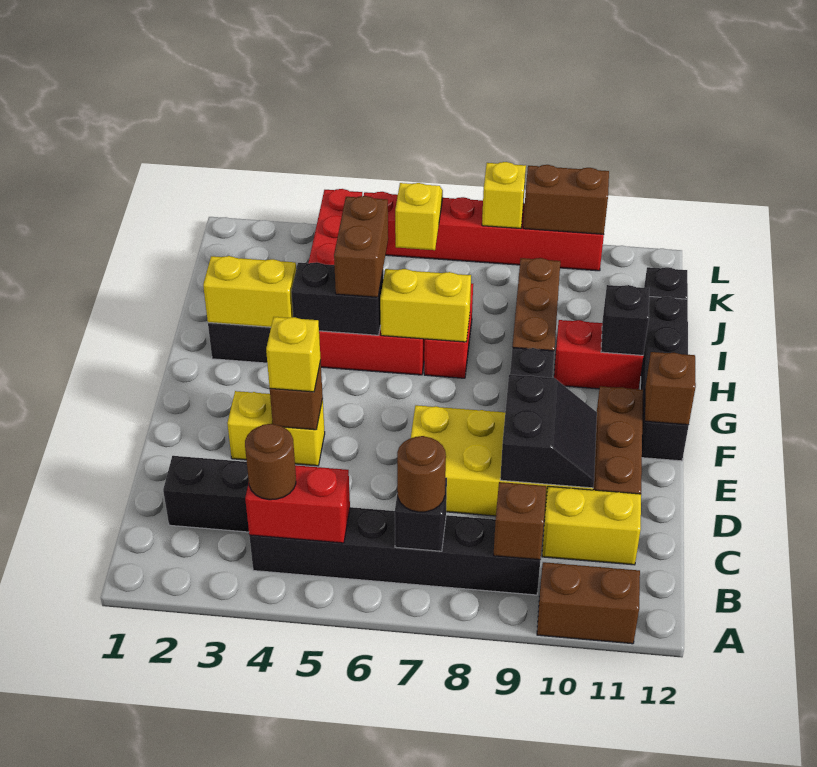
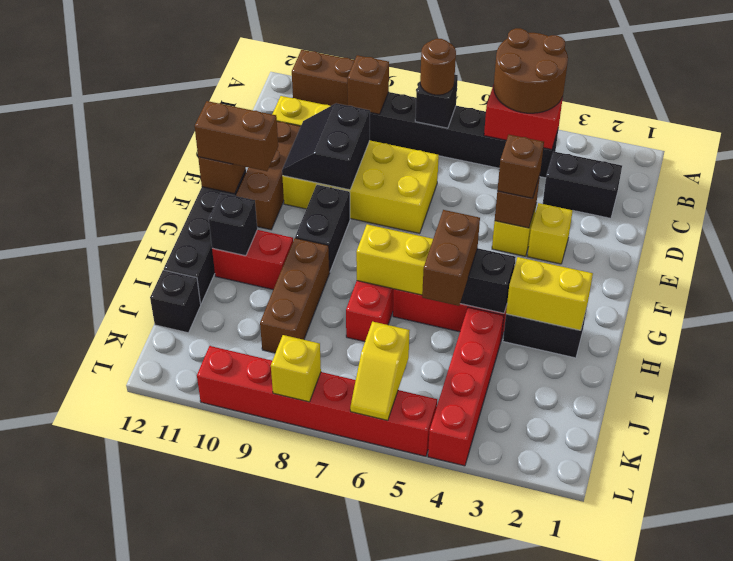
brown 1x1 round brick [245,424,296,500] -> brown 2x2 round brick [494,28,568,113]
yellow 1x1 brick [266,317,321,392] -> brown 1x1 brick [497,135,544,198]
brown 1x2 brick [523,165,609,234] -> brown 1x2 brick moved to [195,101,278,171]

